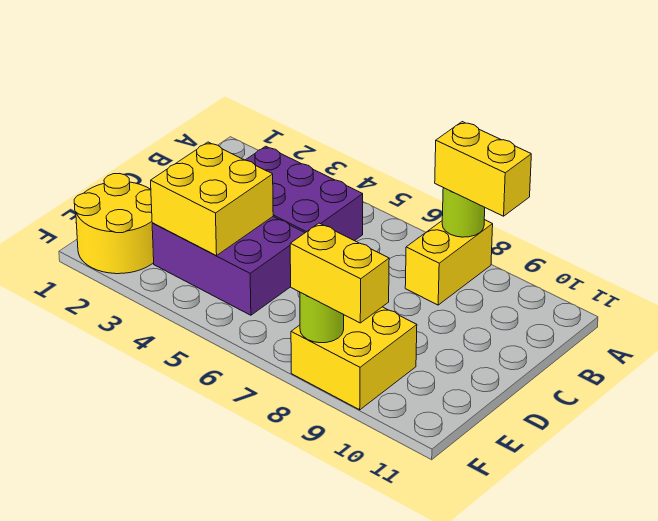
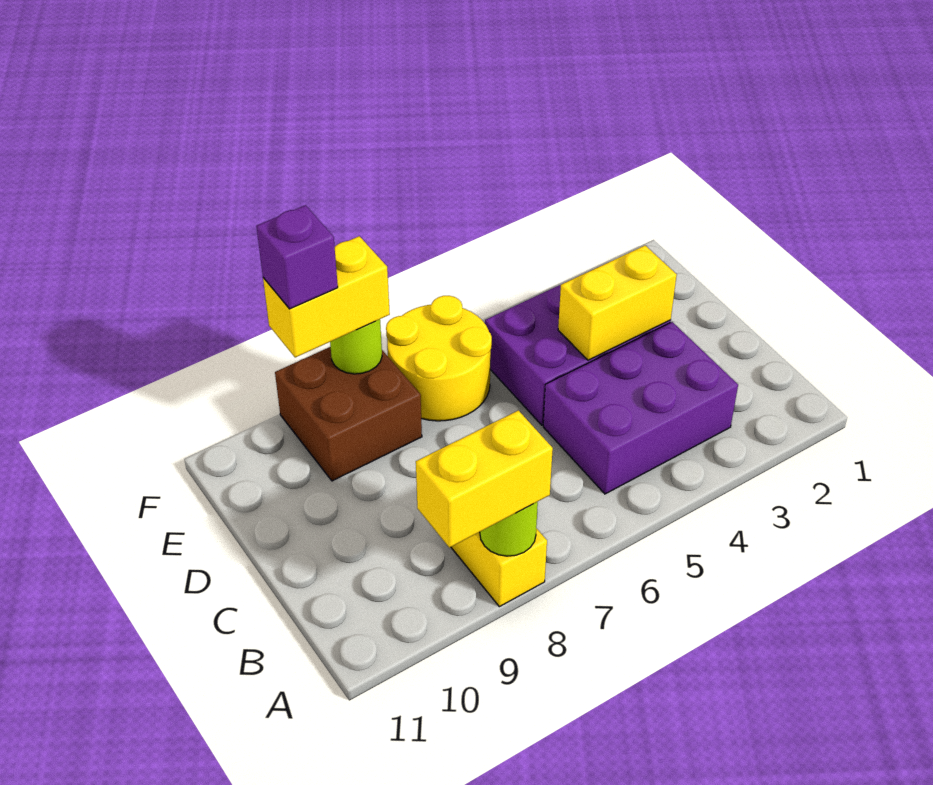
yellow 2x2 brick [151,142,273,256] -> yellow 1x2 brick [558,245,677,360]
yellow 2x2 round brick [74,174,154,274] -> yellow 2x2 round brick moved to [386,296,492,421]
yellow 2x2 brick [291,307,417,410] -> brown 2x2 brick [275,347,422,481]
none -> purple 1x1 brick [256,205,338,309]

